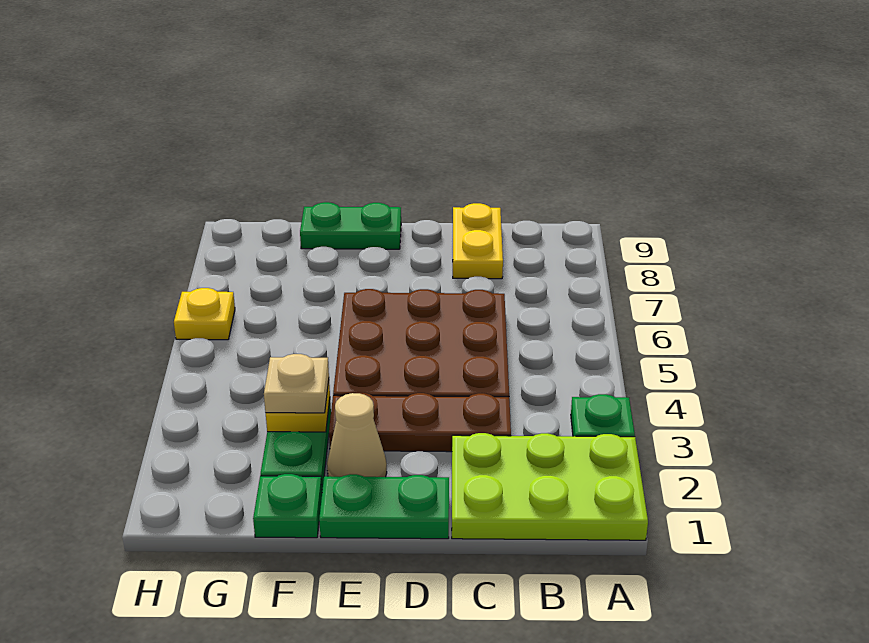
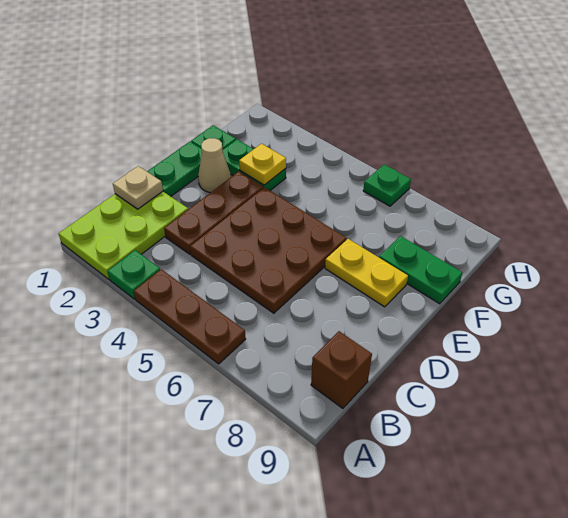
none -> brown 1x3 plate [134,269,246,364]
none -> brown 1x1 brick [311,331,372,408]
yellow 1x2 plate [453,203,503,279] -> yellow 1x2 plate moved to [325,239,408,307]
green 1x2 plate [300,202,401,249] -> green 1x2 plate turned to [379,236,462,304]
tan 1x1 plate [264,354,329,413] -> tan 1x1 plate moved to [113,166,163,209]
yellow 1x1 plate [174,288,235,340] -> green 1x1 plate [363,164,411,206]

